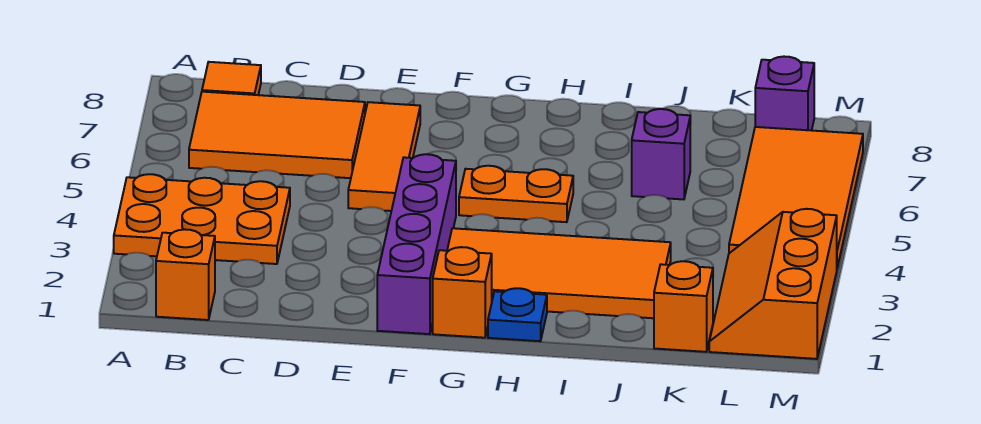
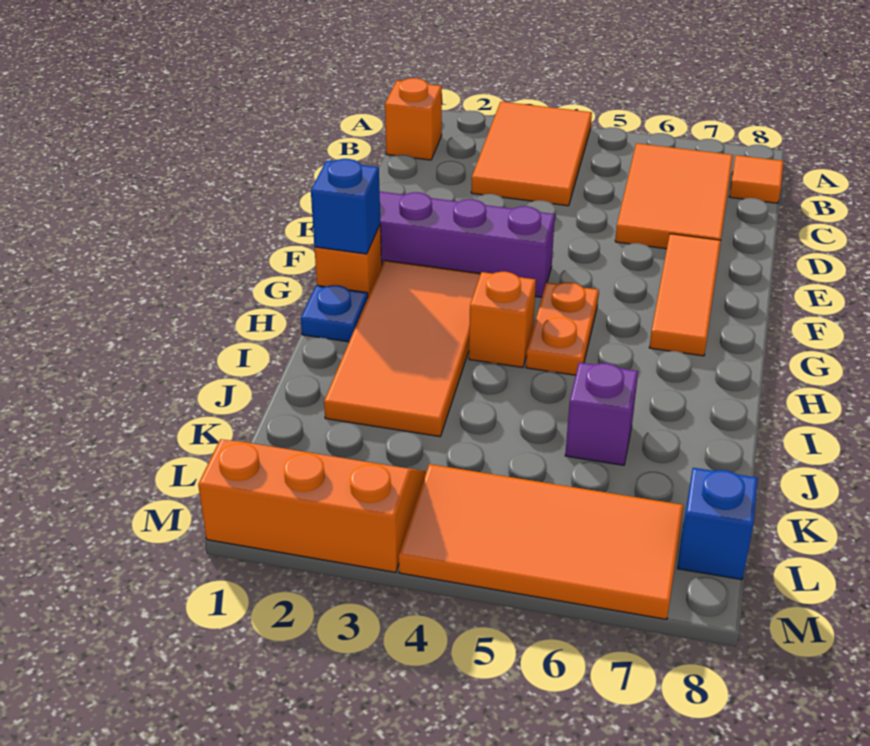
orange 2x3 plate [114,174,290,264] -> orange 2x3 tile [471,102,592,206]
orange 1x3 tile [348,102,420,211] -> orange 1x3 tile turned to [649,234,721,356]
none -> blue 1x1 brick [311,159,380,254]
orange 1x1 brick [654,261,713,352] -> orange 1x1 brick moved to [469,272,536,367]
purple 1x1 brick [755,57,814,130] -> blue 1x1 brick [678,468,758,580]

